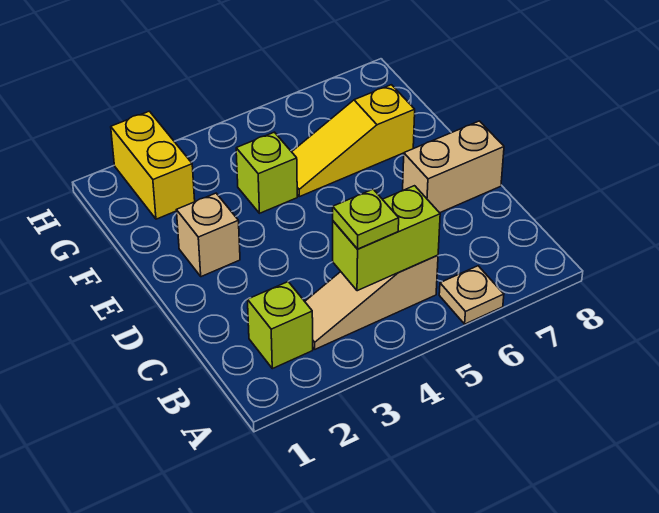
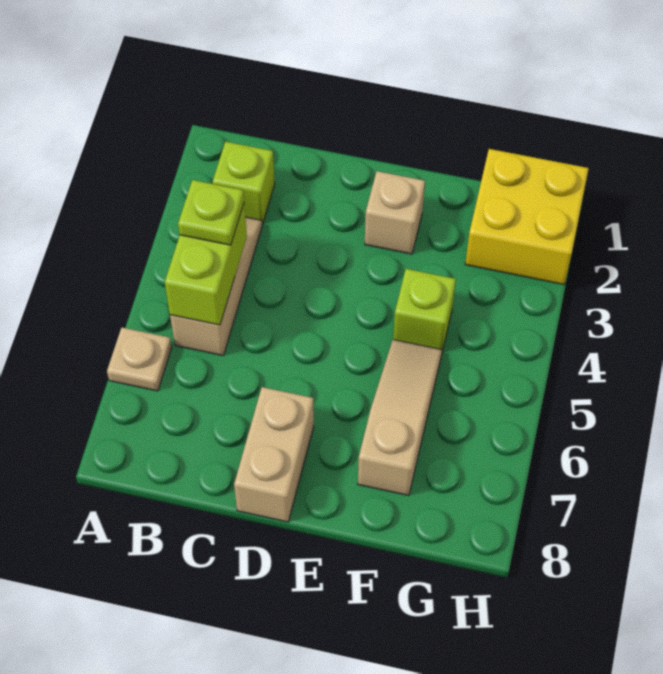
yellow 1x3 slope [292,85,415,197] -> tan 1x3 slope [358,340,442,496]
yellow 1x2 brick [111,111,195,219] -> yellow 2x2 brick [465,149,589,285]

